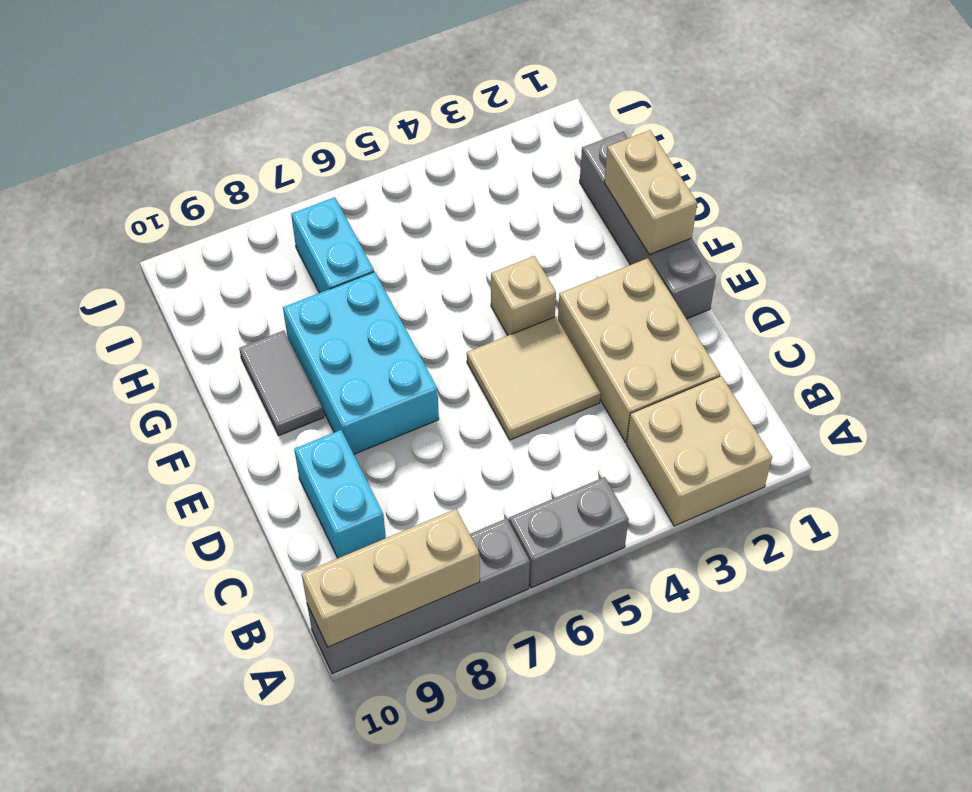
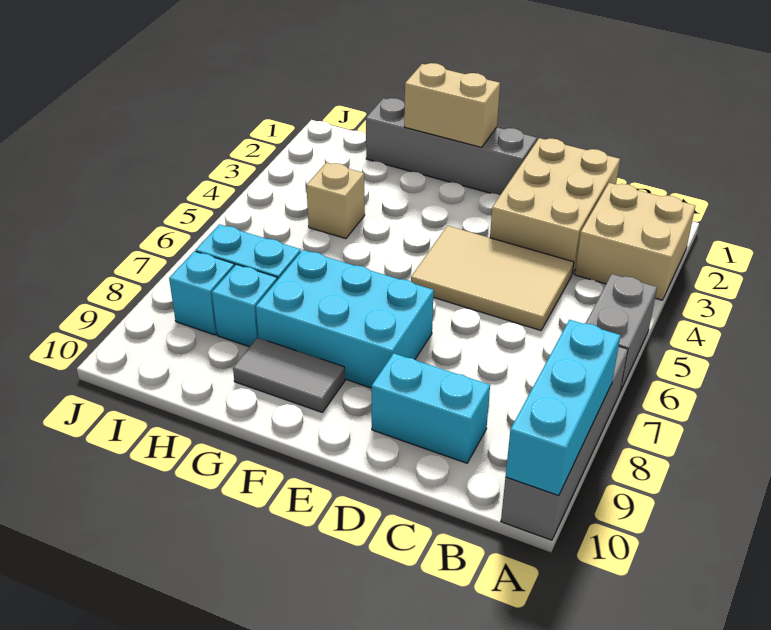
tan 1x3 brick [302,509,480,647] -> cyan 1x3 brick [506,320,620,496]
tan 2x3 brick [558,258,720,442] -> tan 2x3 brick turned to [490,138,620,274]
tan 2x2 tile [467,317,601,440] -> tan 2x3 tile [411,226,574,330]
tan 1x1 brick [491,256,556,335] -> tan 1x1 brick moved to [307,163,365,239]
none -> cyan 1x1 brick [212,264,277,347]
none -> cyan 1x1 brick [169,251,234,335]

